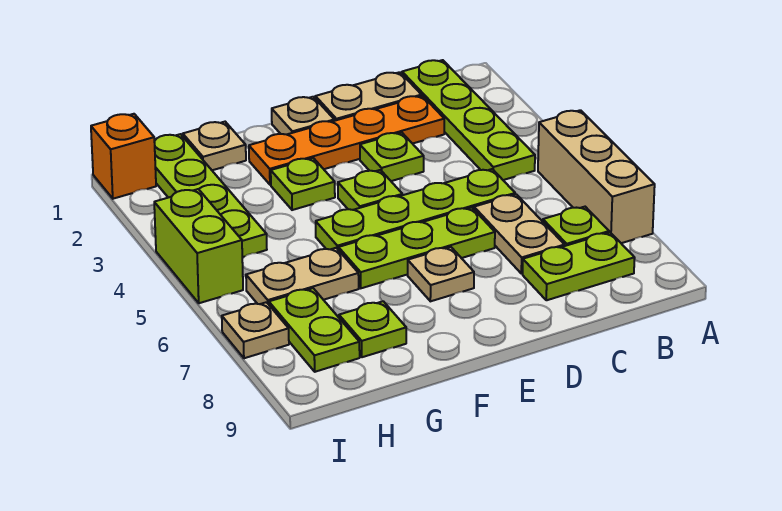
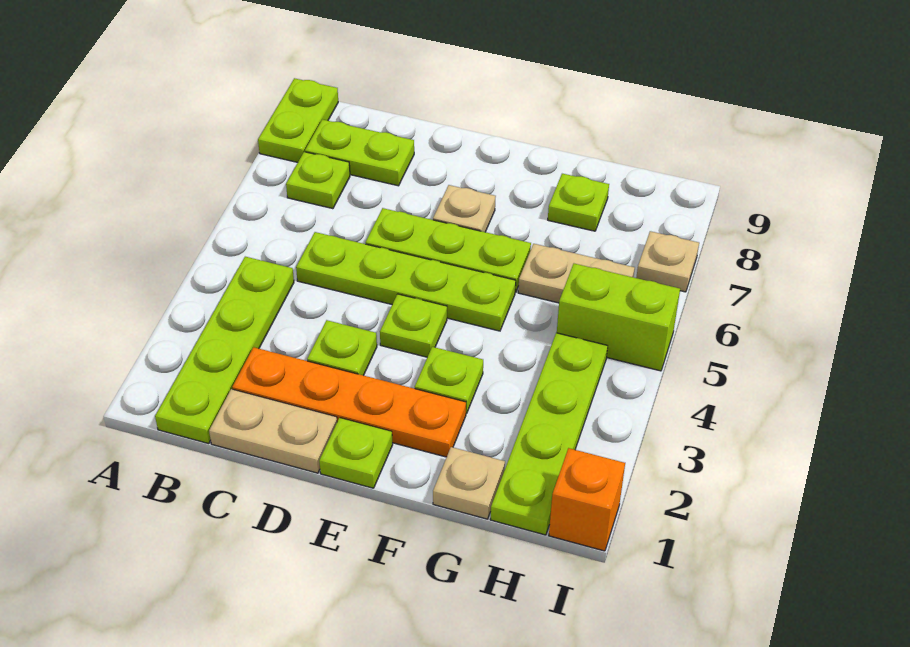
tan 1x3 brick [538,110,655,243] -> none
tan 1x2 plate [474,194,564,274] -> none
tan 1x1 plate [272,97,334,135] -> lime 1x1 plate [319,418,393,488]
lime 1x2 plate [269,288,360,372] -> lime 1x2 plate moved to [258,78,338,162]
lime 1x2 brick [154,189,243,303] -> lime 1x2 brick turned to [557,264,680,371]

